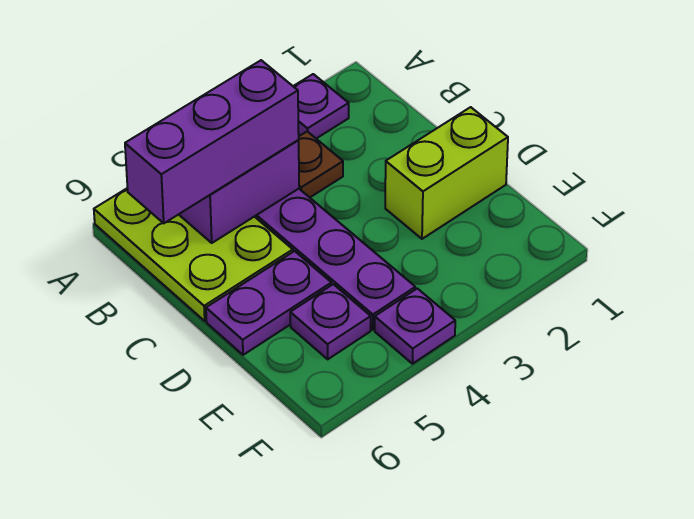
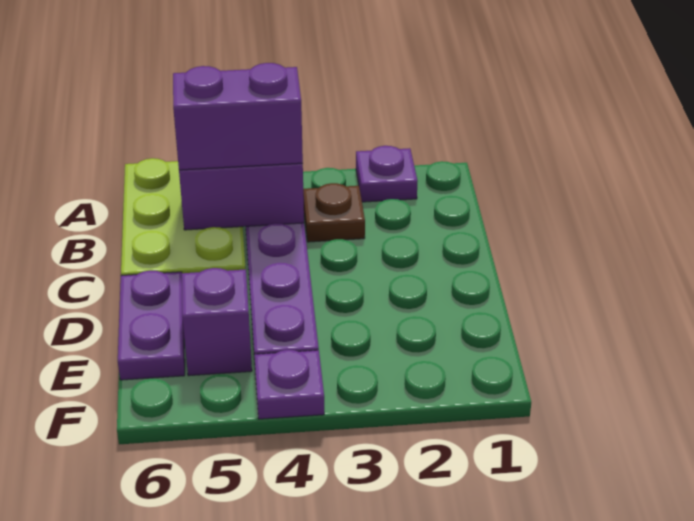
purple 1x3 brick [125,60,299,223] -> purple 1x2 brick [173,63,303,170]
lime 1x2 brick [385,107,508,239] -> none
purple 1x2 plate [206,251,331,355] -> purple 1x2 plate turned to [118,271,185,380]
purple 1x1 plate [290,284,371,359] -> purple 1x1 brick [182,268,252,376]

